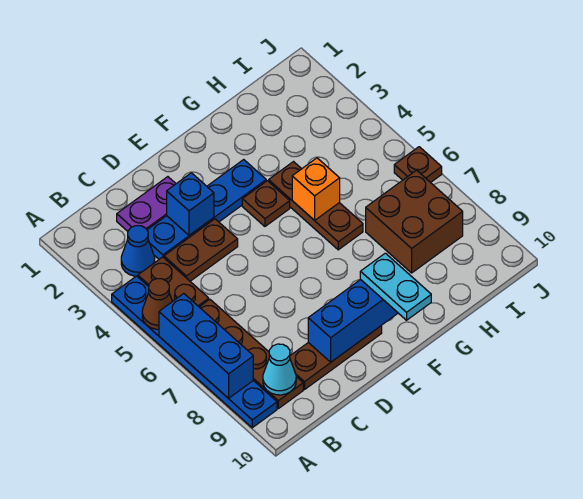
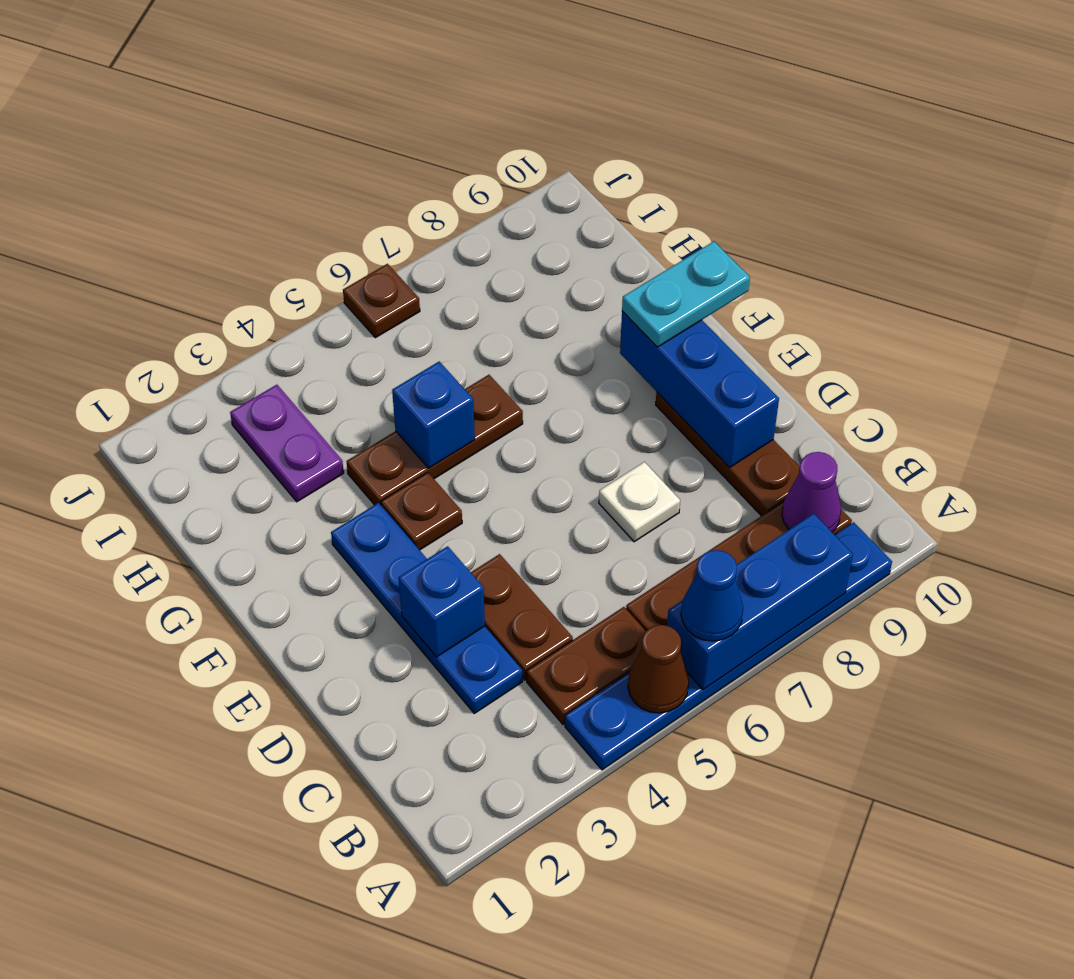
blue 1x1 cone [121,226,155,276] -> blue 1x1 cone moved to [681,550,743,641]
cyan 1x1 cone [263,344,296,395] -> purple 1x1 cone [782,452,841,532]
purple 1x2 plate [117,177,176,231] -> purple 1x2 plate moved to [230,385,344,502]
none -> white 1x1 plate [599,462,680,542]
orange 1x1 brick [292,158,340,220] -> blue 1x1 brick [392,362,475,468]
brown 2x2 brick [366,170,463,273] -> none

